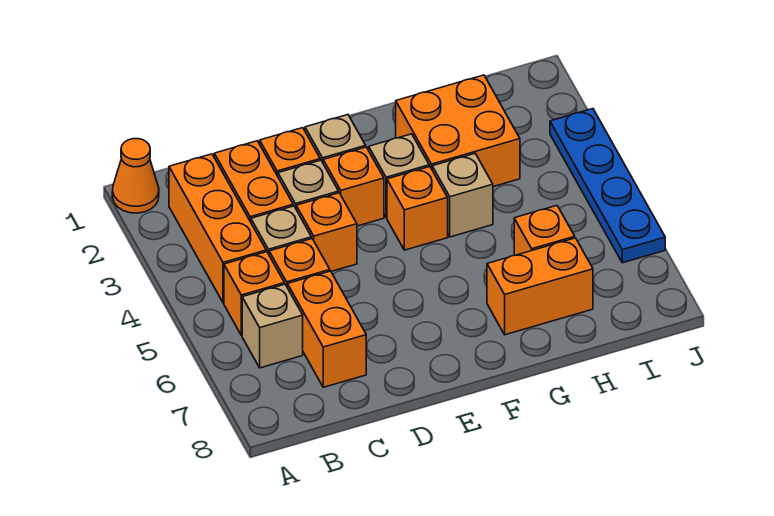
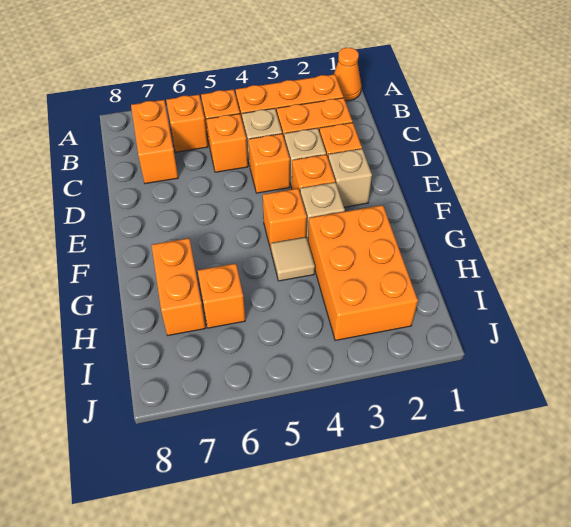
tan 1x1 brick [242,284,303,368] -> orange 1x1 brick [166,95,208,152]
orange 1x2 brick [288,271,366,387] -> orange 1x2 brick turned to [131,100,178,184]
orange 2x2 brick [396,75,520,187] -> orange 2x3 brick [308,205,418,341]
tan 1x1 brick [432,154,493,237] -> tan 1x1 tile [271,237,315,281]
blue 1x4 plate [550,109,665,263] -> none

